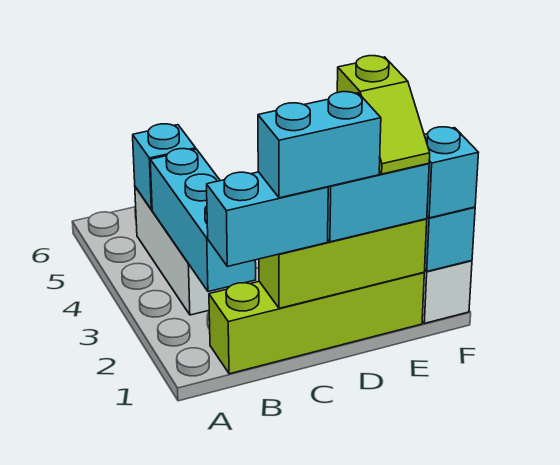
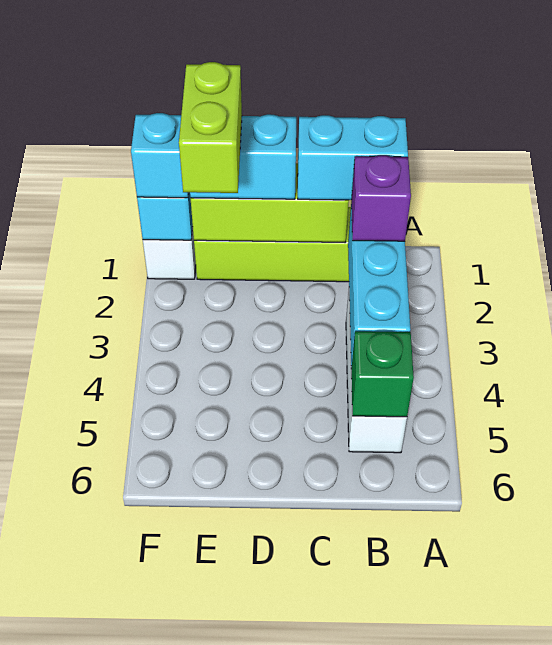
none -> purple 1x1 brick [351,155,411,241]
cyan 1x1 brick [133,124,196,210] -> green 1x1 brick [351,331,414,417]
cyan 1x2 brick [258,92,381,198] -> none
lime 1x2 slope [337,56,430,174] -> lime 1x2 brick [179,62,242,193]

